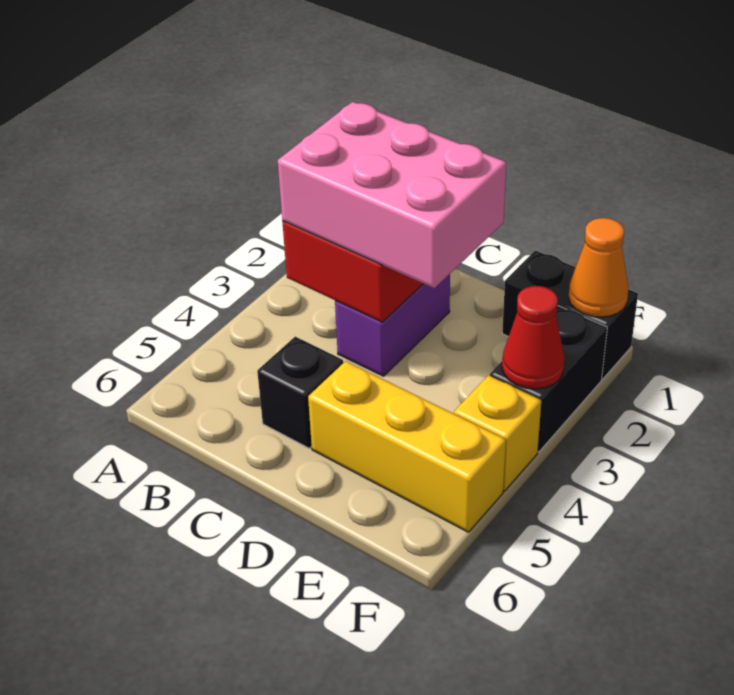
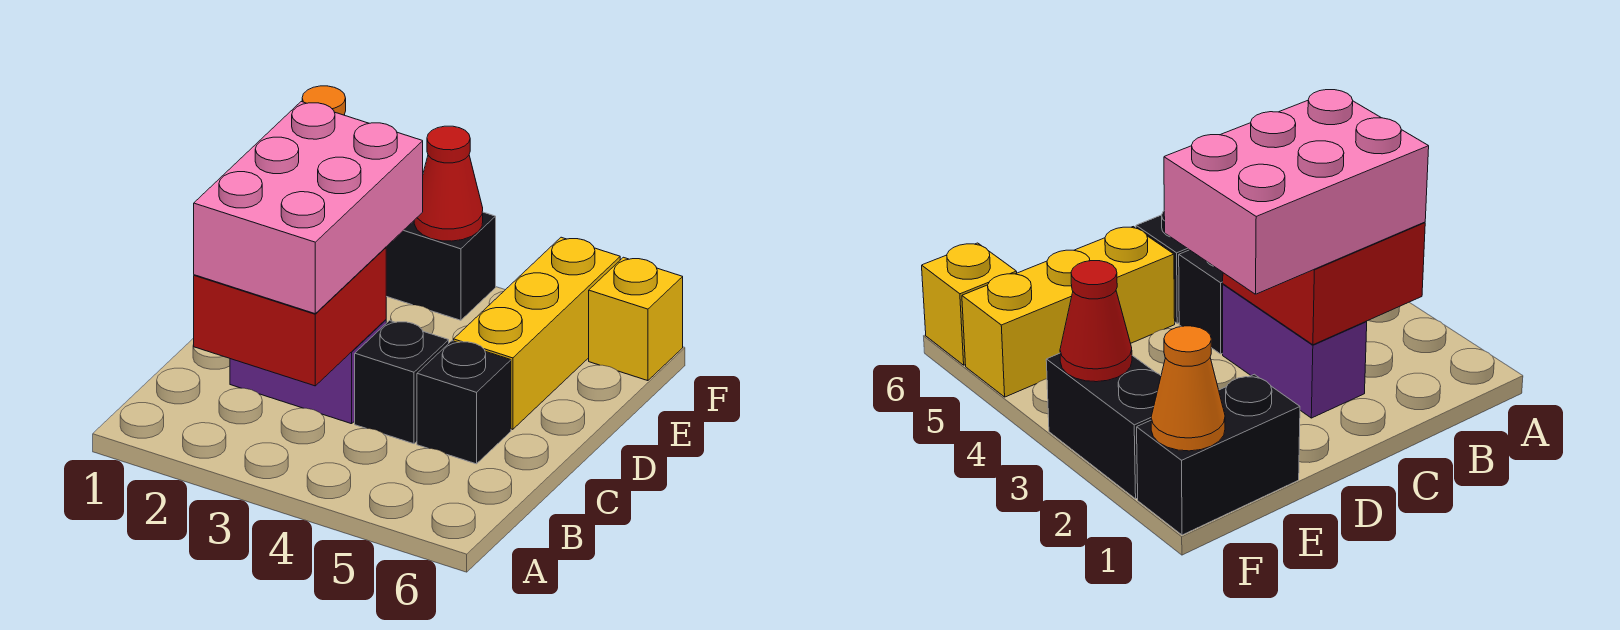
none -> black 1x1 brick [355,321,449,444]
yellow 1x1 brick [454,375,541,491] -> yellow 1x1 brick moved to [589,257,683,381]

